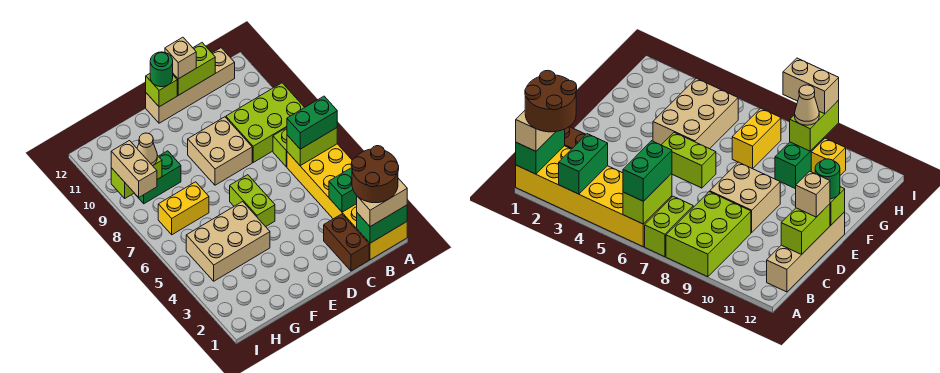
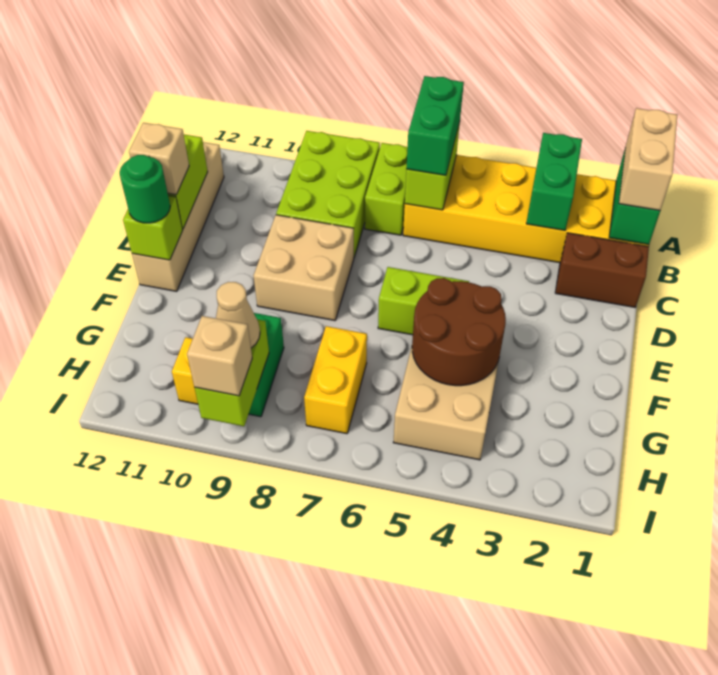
brown 2x2 round brick [351,146,399,203] -> brown 2x2 round brick moved to [412,278,506,386]
tan 1x2 brick [111,141,157,198] -> tan 1x1 brick [187,316,252,396]

